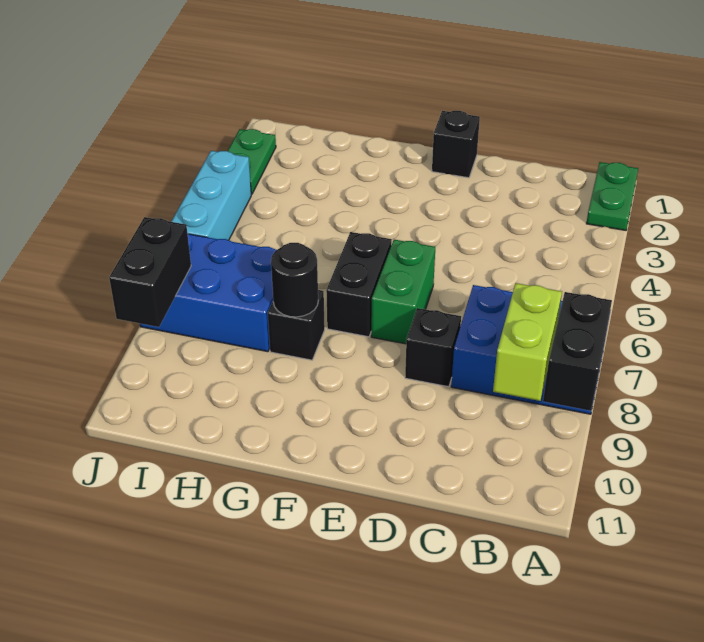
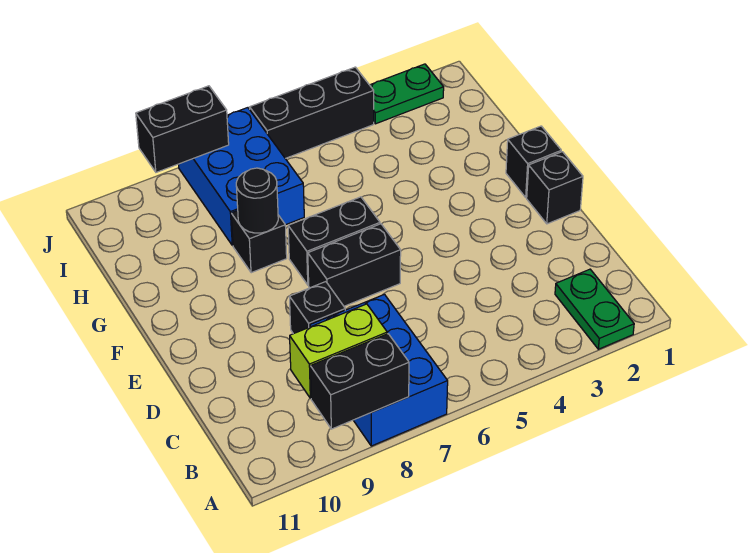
green 1x2 plate [586,162,638,230] -> green 1x2 plate turned to [555,269,634,349]
green 1x2 brick [371,240,435,344] -> black 1x2 brick [308,224,401,306]
none -> black 1x1 brick [506,126,561,198]
cyan 1x3 brick [171,151,251,240] -> black 1x3 brick [250,67,374,158]

